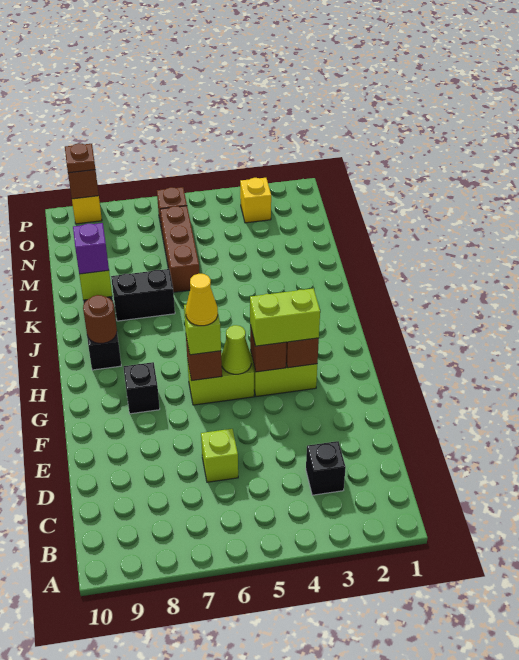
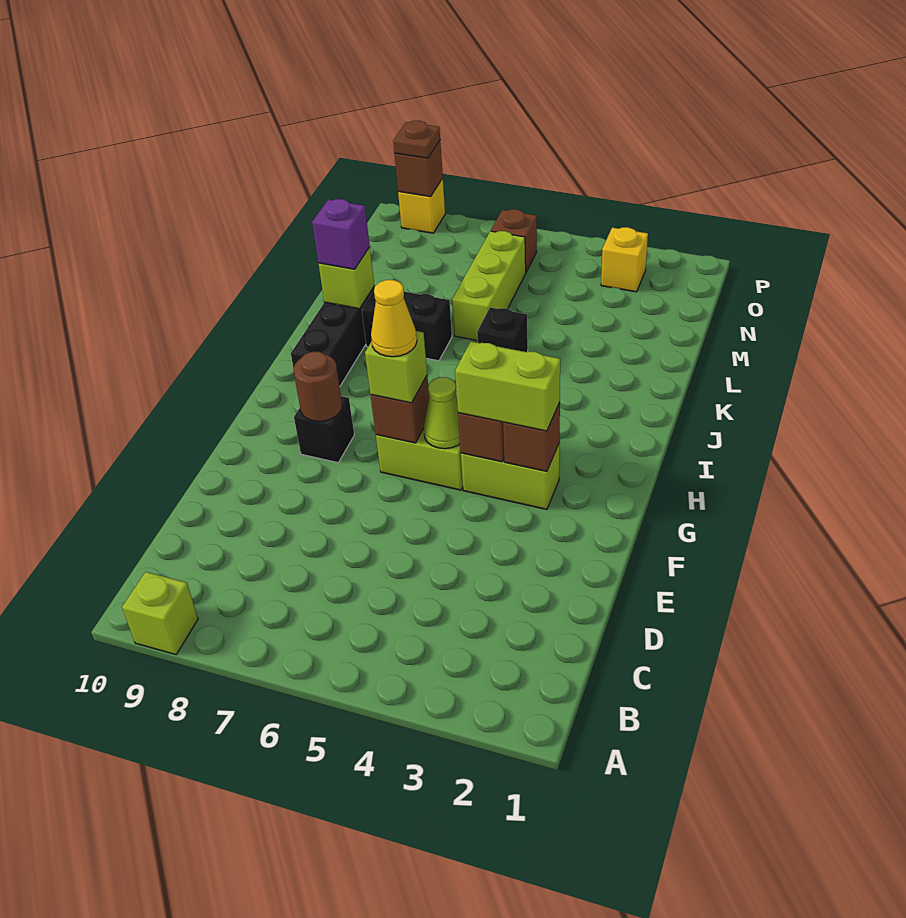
black 1x1 brick [306,441,346,495] -> black 1x1 brick moved to [477,307,528,352]
lime 1x1 brick [201,429,238,482] -> lime 1x1 brick moved to [122,572,198,655]
brown 1x1 round brick [83,295,117,343] -> brown 1x1 round brick moved to [293,352,342,421]
brown 1x3 brick [160,206,200,292] -> lime 1x3 brick [452,231,526,341]

